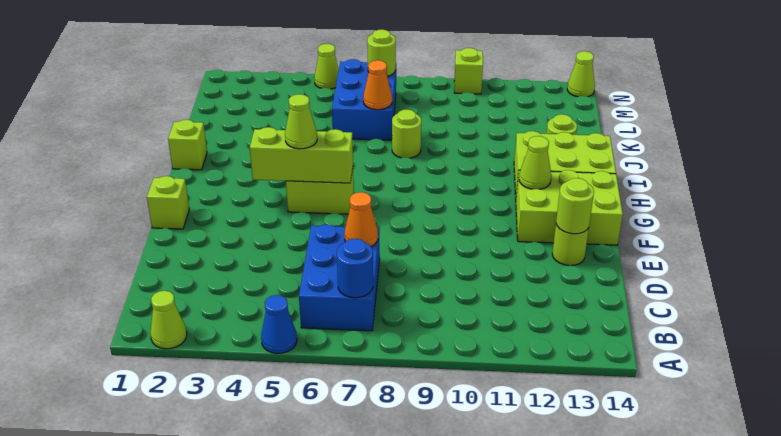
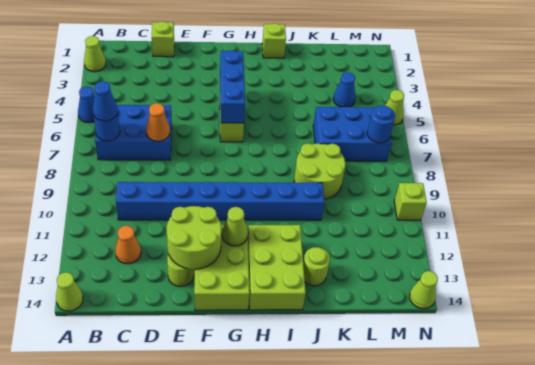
none -> blue 1x1 cone [93,81,118,121]
none -> blue 1x8 brick [116,182,324,220]
lime 1x1 round brick [556,178,594,234] -> lime 2x2 round brick [167,206,221,269]
lime 1x1 brick [147,176,189,229] -> lime 1x1 brick moved to [152,21,174,57]
lime 1x3 brick [250,127,353,183] -> blue 1x3 brick [220,51,245,123]
lime 1x1 cone [285,94,317,149] -> lime 1x1 cone moved to [56,272,83,311]
lime 1x1 round brick [392,109,421,158] -> lime 2x2 round brick [294,143,345,199]
orange 1x1 cone [363,60,392,110] -> orange 1x1 cone moved to [115,226,141,264]
none -> blue 1x1 cone [333,72,355,107]
lime 1x1 round brick [367,29,396,76] -> blue 1x1 round brick [367,106,395,143]

